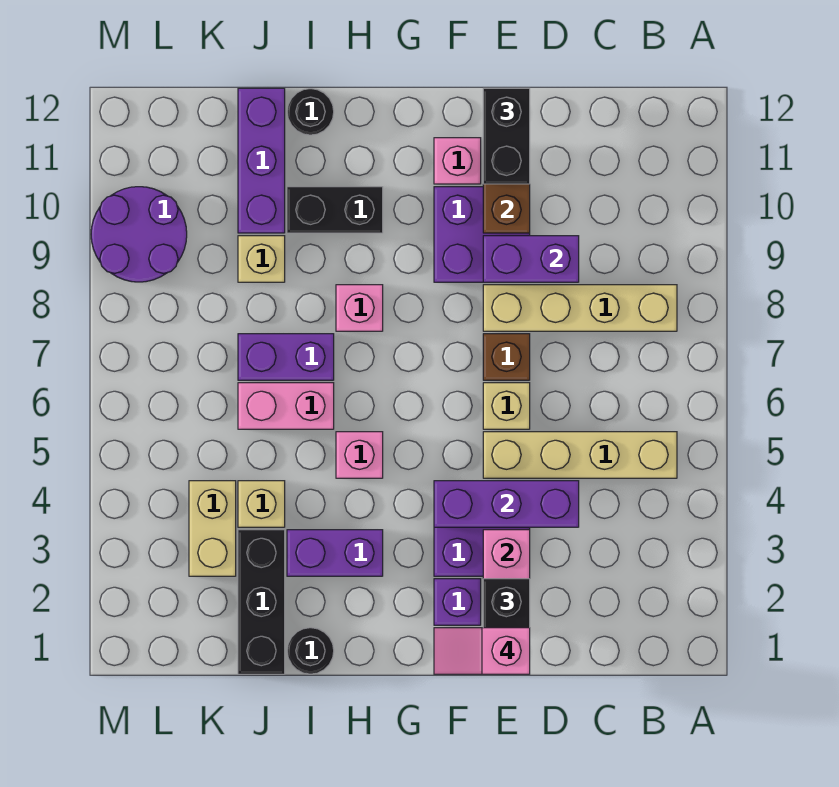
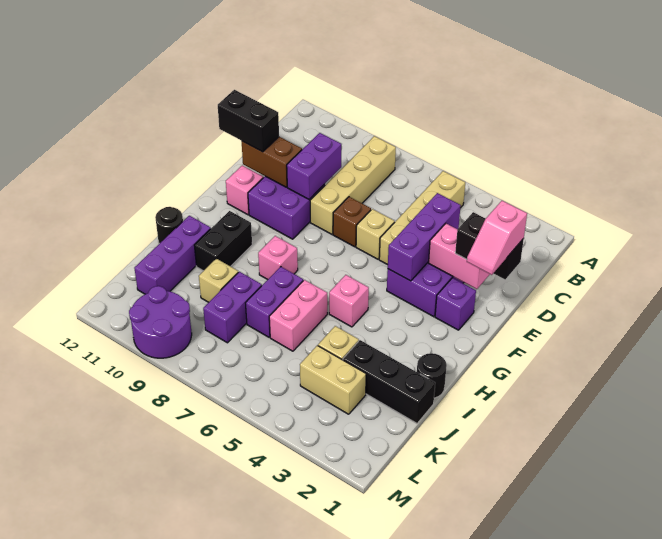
purple 1x2 brick [287,530,383,576] -> purple 1x2 brick moved to [203,272,262,343]
purple 1x3 brick [238,88,285,233] -> purple 1x3 brick turned to [134,216,211,294]

